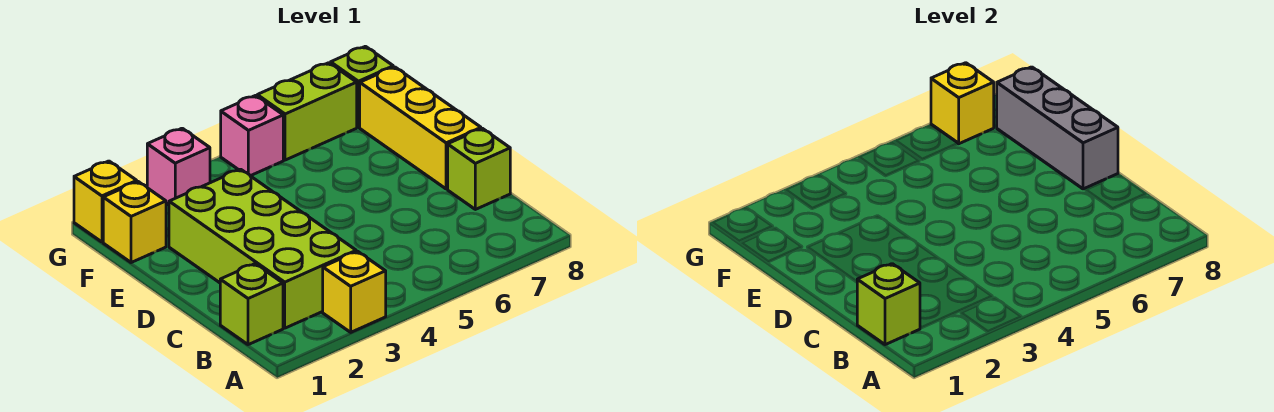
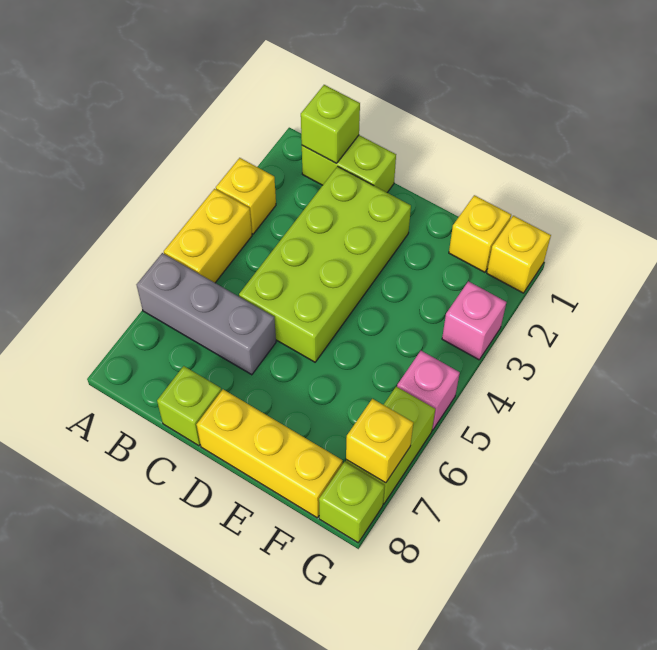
none -> yellow 1x2 brick [164,189,252,283]
lime 1x1 brick [220,264,283,345] -> lime 1x2 brick [302,135,396,192]
lime 2x4 brick [169,169,356,328] -> lime 2x4 brick turned to [239,167,411,362]
grey 1x3 brick [996,67,1118,189] -> grey 1x3 brick moved to [137,253,276,375]

